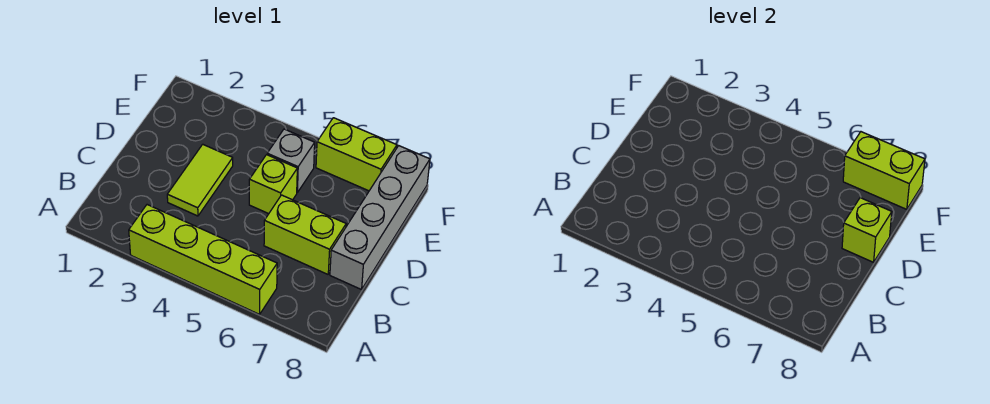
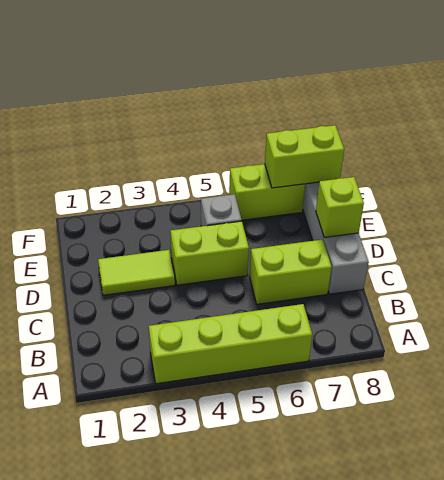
lime 1x2 tile [167,144,233,216] -> lime 1x2 tile turned to [98,250,175,295]
lime 1x1 brick [249,155,297,214] -> lime 1x2 brick [170,221,249,285]

